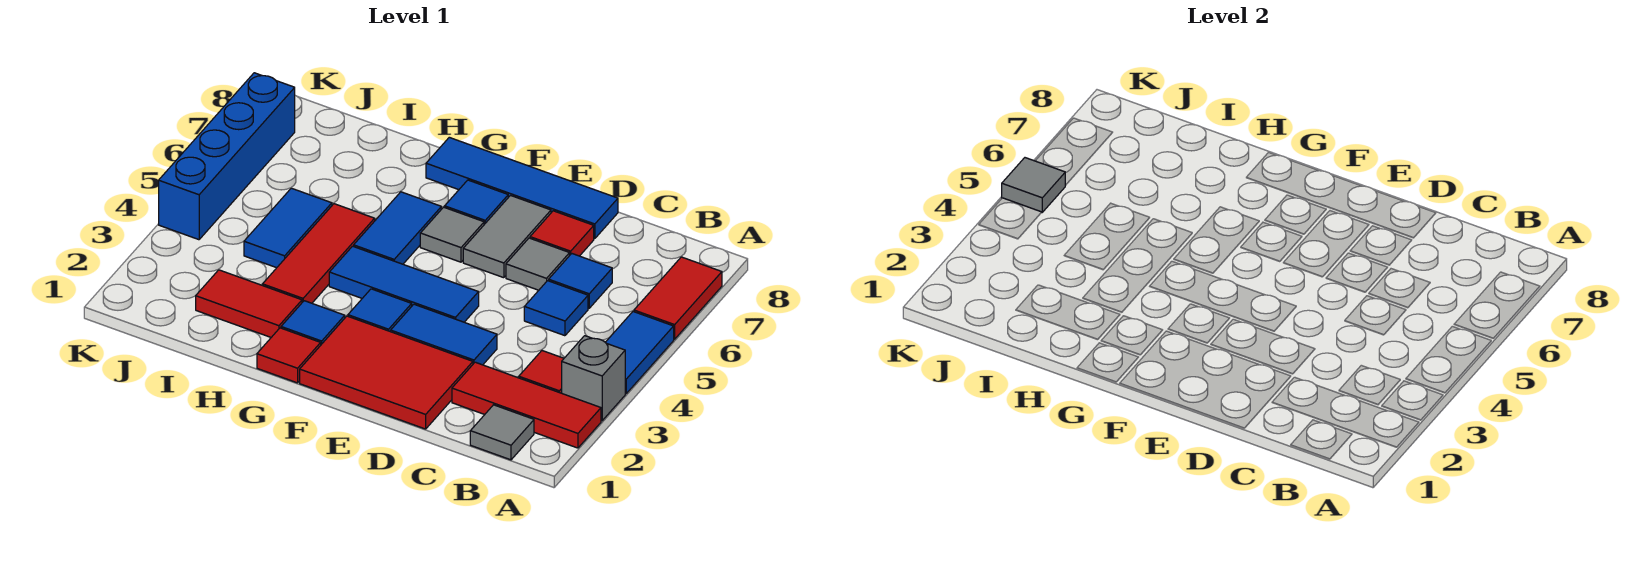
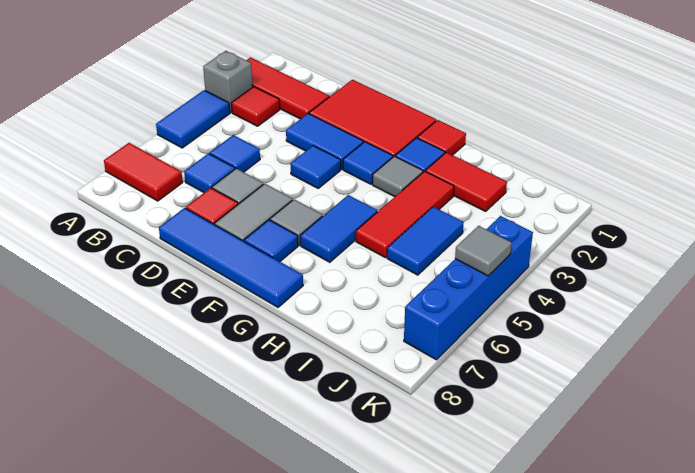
red 1x2 tile [634,257,722,339] -> red 1x2 tile turned to [104,143,183,201]
grey 1x1 tile [470,405,534,460] -> grey 1x1 tile moved to [373,156,423,197]
blue 1x3 tile [329,246,479,322] -> blue 1x1 tile [290,146,341,188]

